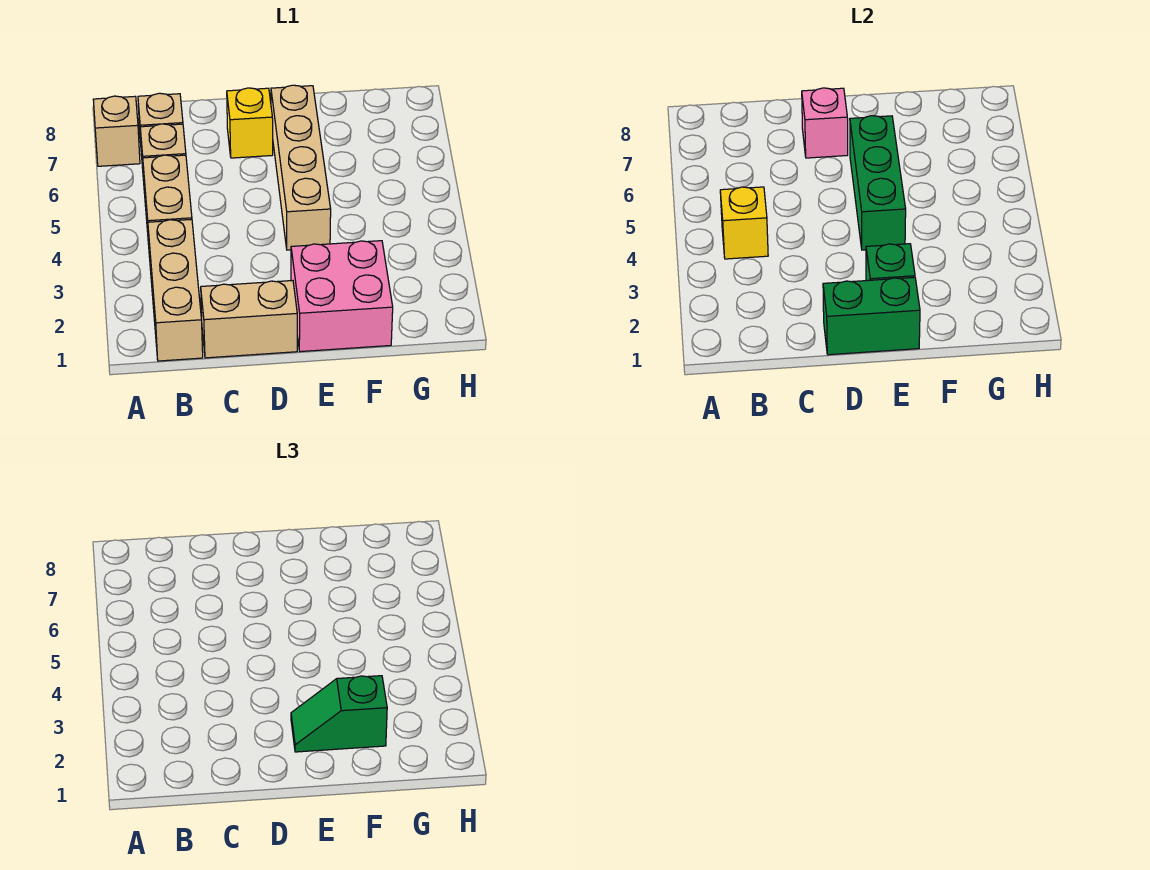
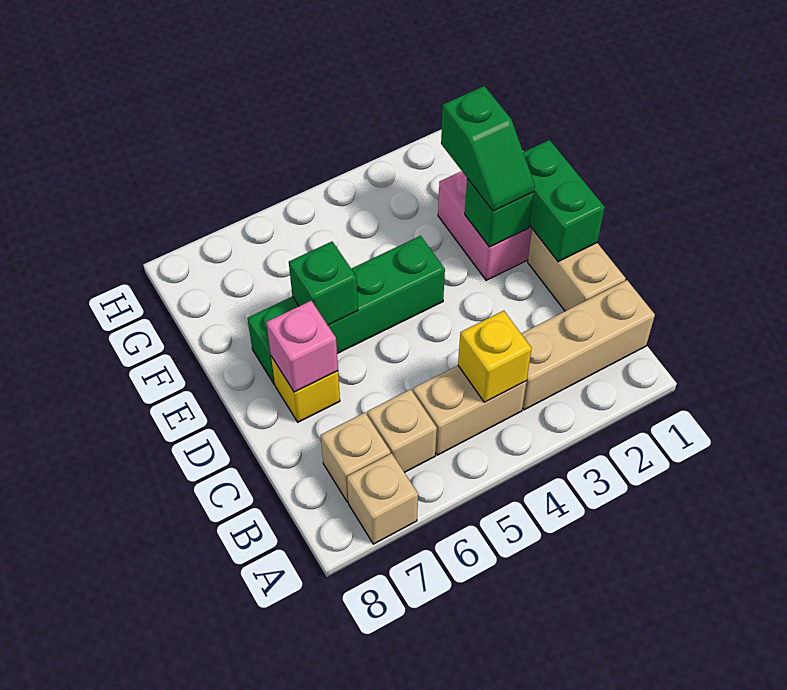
tan 1x4 brick [271,85,331,250] -> green 1x4 brick [247,236,445,384]
green 1x3 brick [850,116,906,250] -> green 1x1 brick [289,242,358,325]

